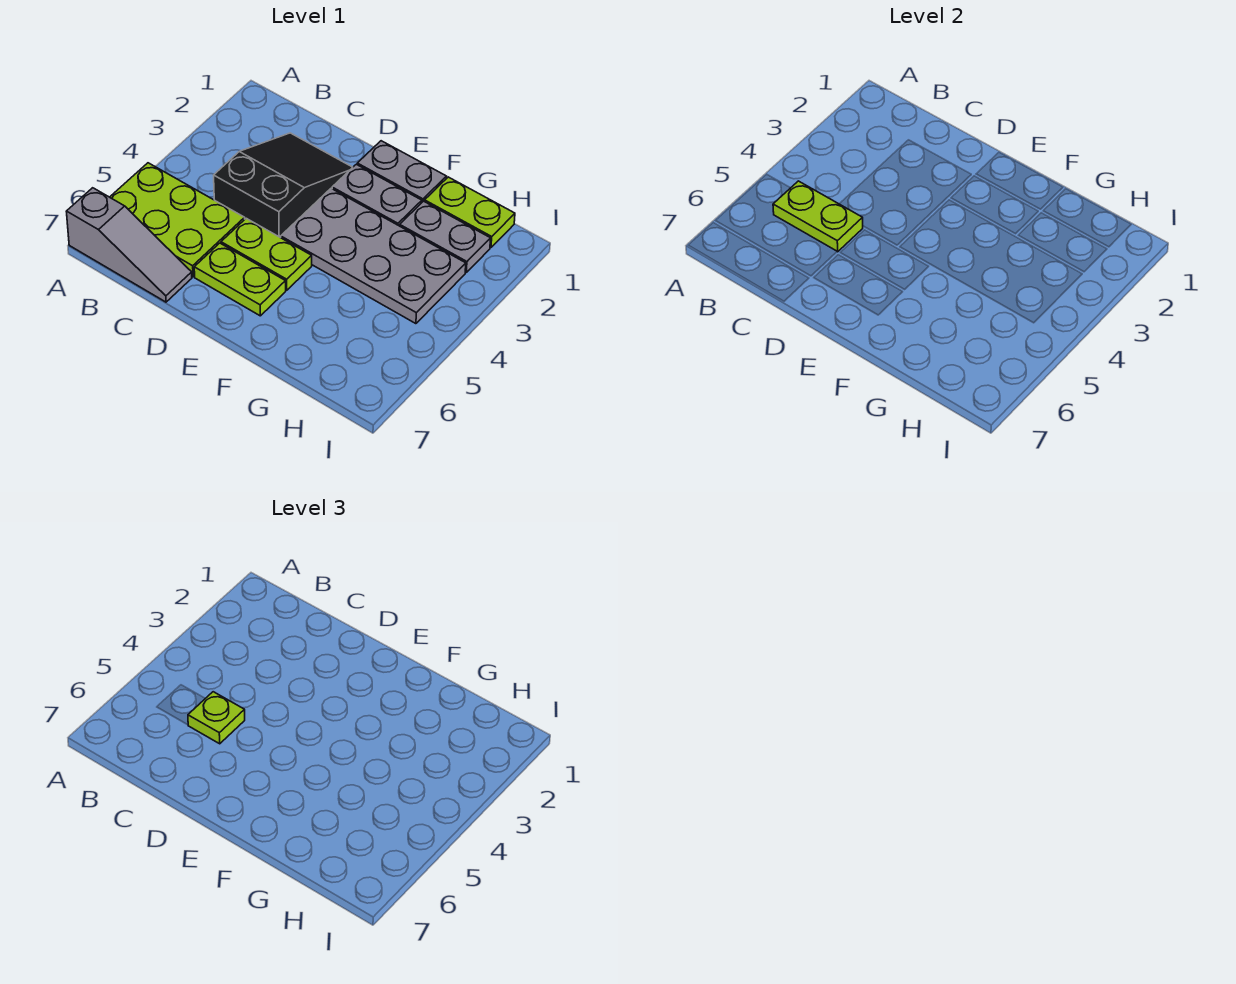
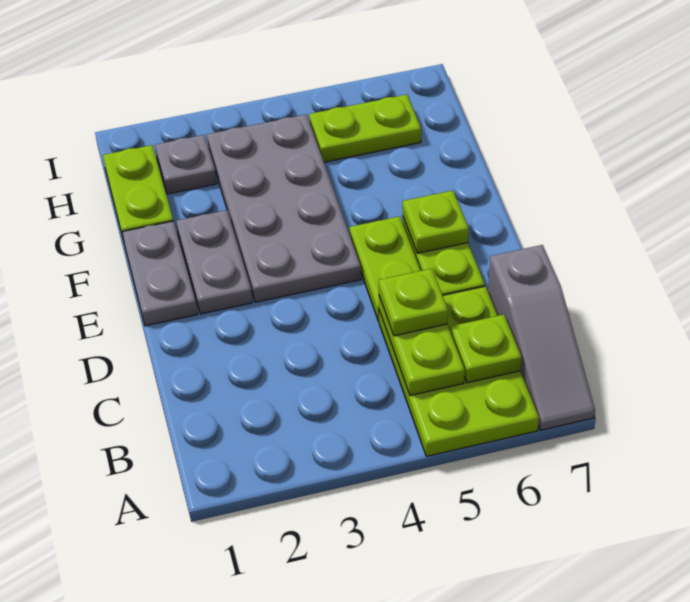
grey 1x3 slope [66,188,192,302] -> grey 1x3 slope turned to [488,245,595,430]
none -> lime 1x1 plate [451,315,522,383]
black 2x3 slope [214,133,353,238] -> none
none -> lime 1x1 plate [403,191,469,253]
grey 1x2 plate [400,201,491,272] -> grey 1x1 plate [155,135,217,194]
none -> lime 1x2 plate [309,95,421,162]

